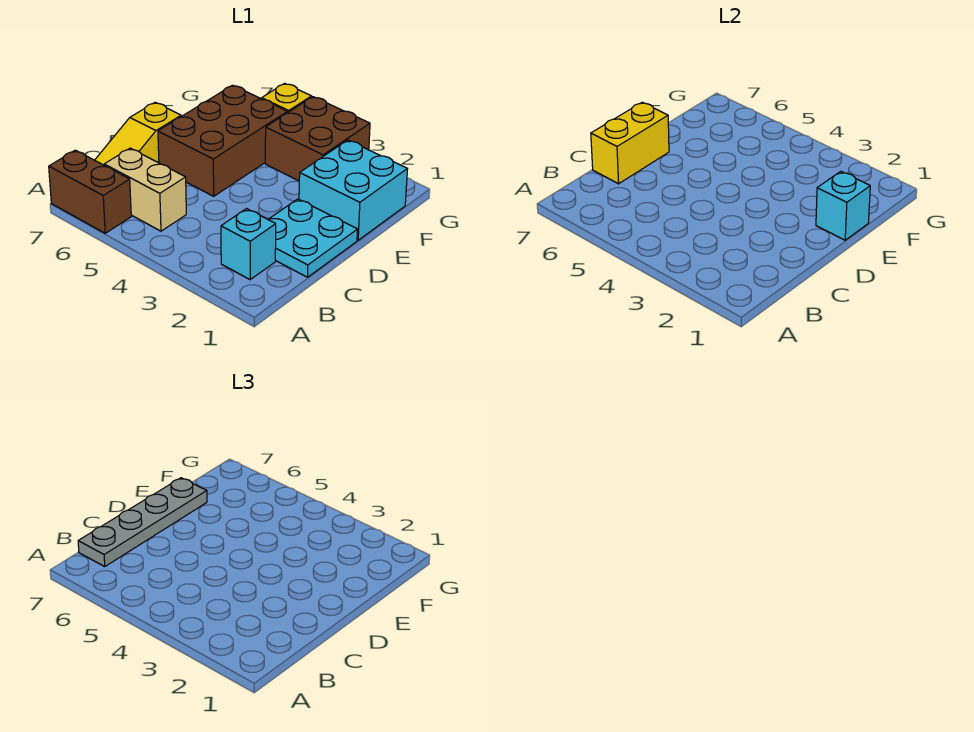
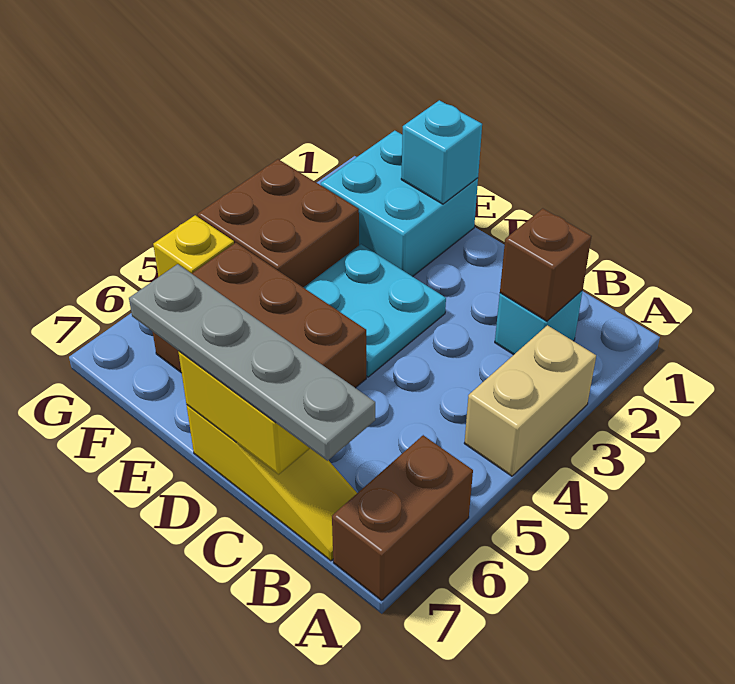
none -> brown 1x1 brick [500,208,592,321]
tan 1x2 brick [104,148,186,231] -> tan 1x2 brick moved to [464,325,596,476]
cyan 2x2 plate [268,199,358,277] -> cyan 2x2 plate moved to [303,244,446,377]

